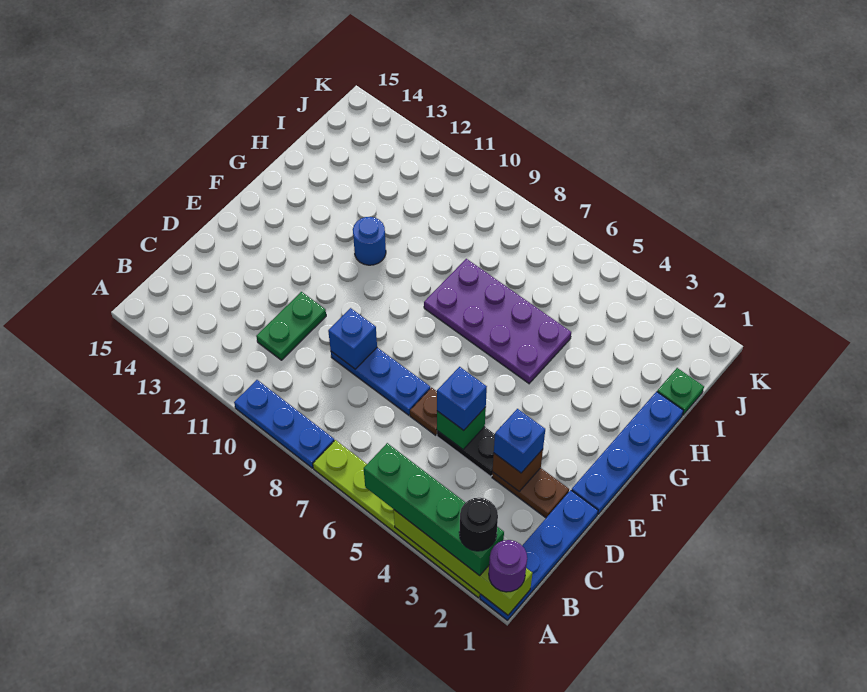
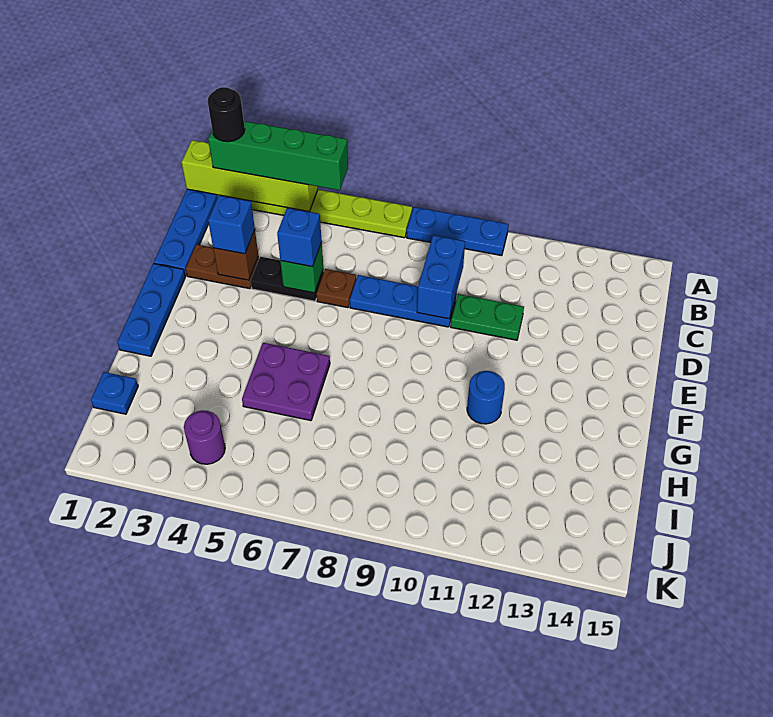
purple 1x1 round brick [489,540,527,592] -> purple 1x1 round brick moved to [184,410,225,464]
green 1x2 plate [256,292,326,360] -> green 1x2 plate turned to [451,294,524,340]
blue 1x1 brick [328,308,377,369] -> blue 1x2 brick [417,235,465,319]
blue 1x4 plate [571,392,684,514] -> blue 1x3 plate [117,263,185,356]
purple 2x4 plate [424,259,571,383] -> purple 2x2 plate [242,343,330,421]
green 1x1 plate [657,368,704,415] -> blue 1x1 plate [91,372,138,414]

